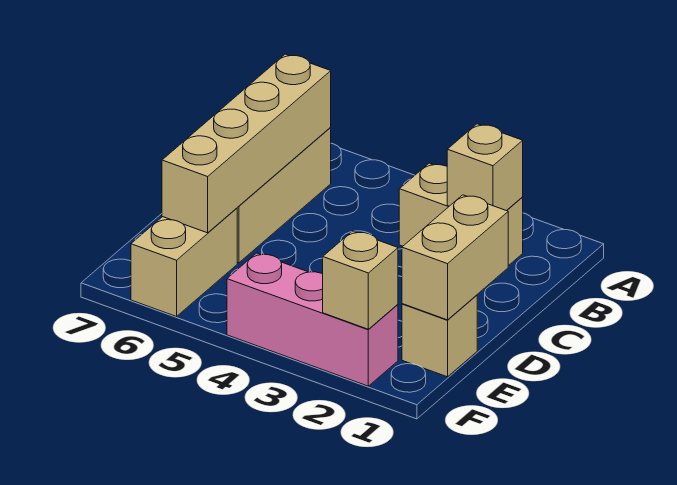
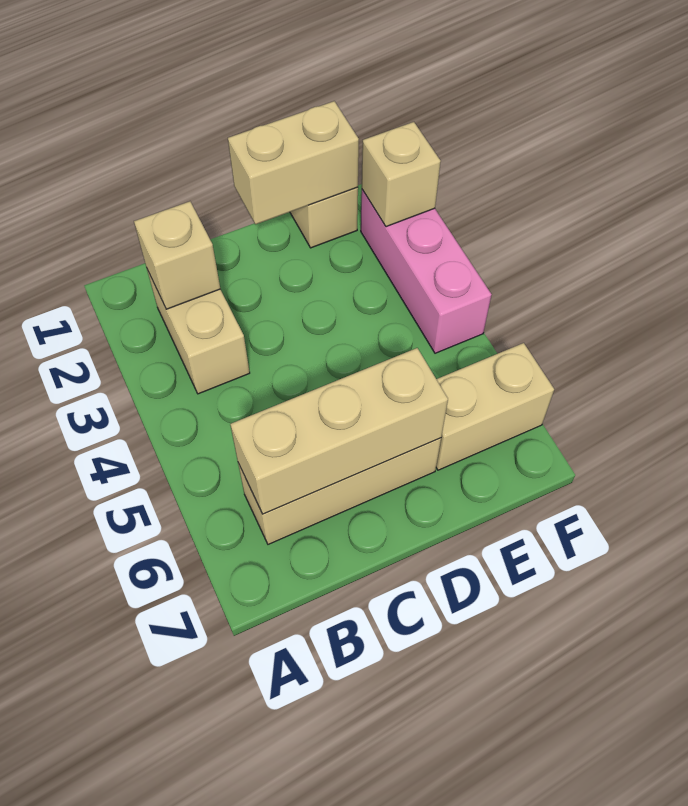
tan 1x4 brick [162,54,331,233] -> tan 1x3 brick [230,348,448,514]

